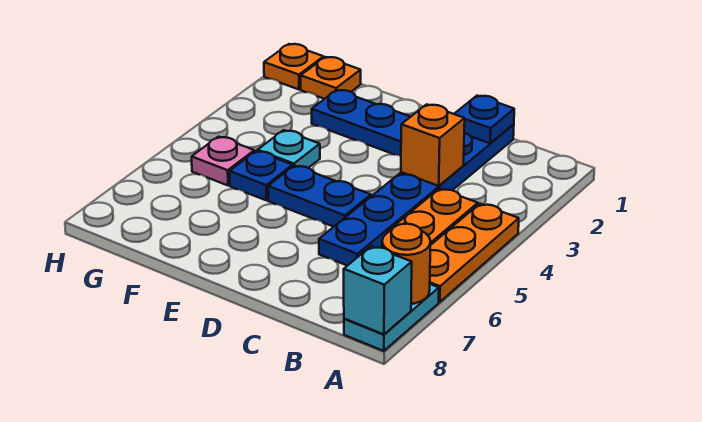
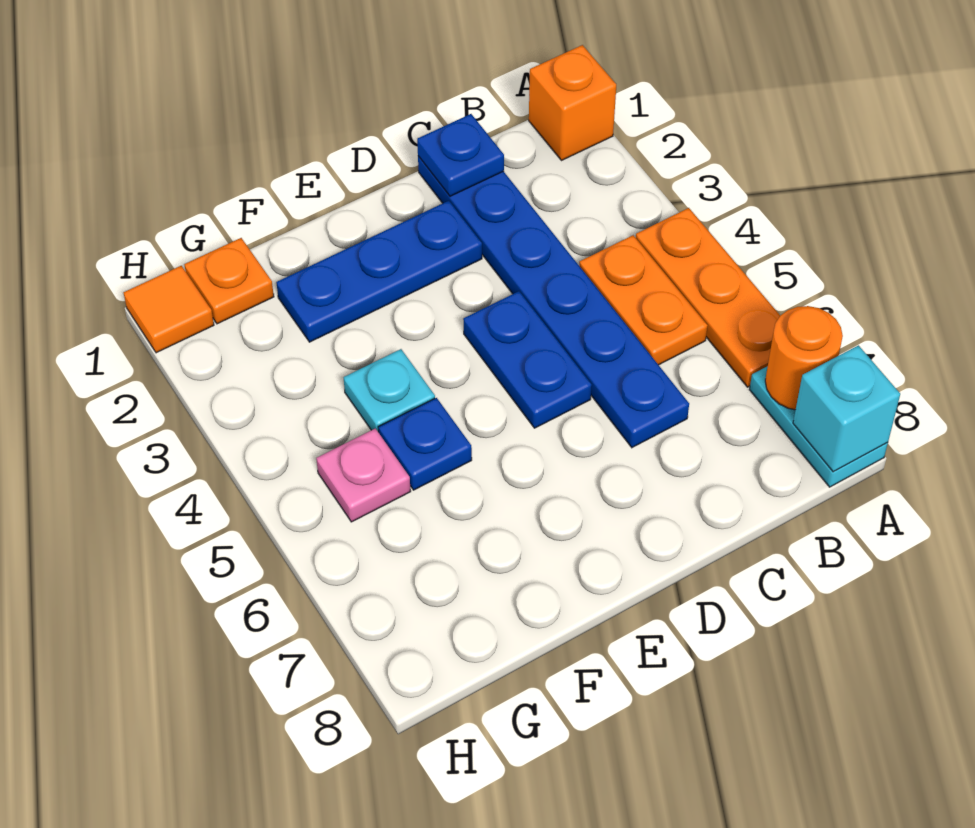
orange 1x1 brick [401,104,465,186] -> orange 1x1 brick moved to [529,45,616,161]
blue 1x2 plate [268,166,371,227] -> blue 1x2 plate turned to [463,291,592,428]
orange 1x1 plate [264,44,324,89] -> orange 1x1 tile [123,266,214,353]

